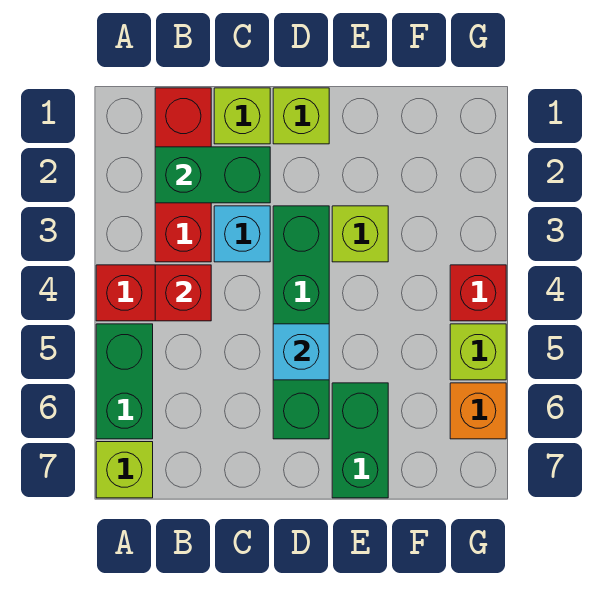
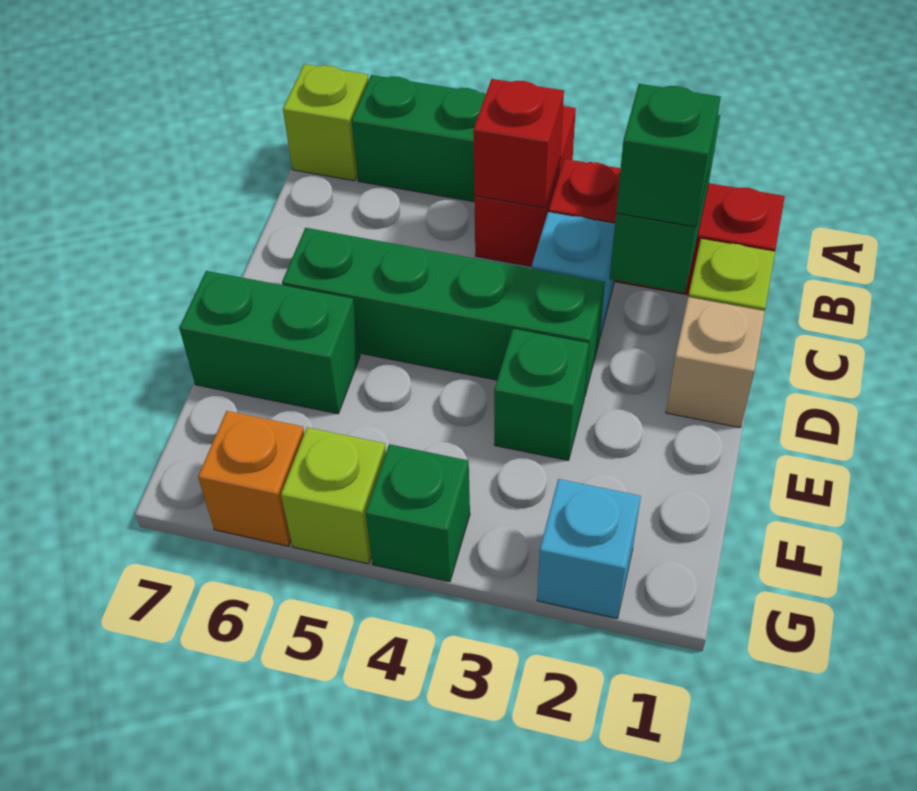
none -> green 1x1 brick [616,84,721,227]
lime 1x1 brick [273,88,329,144] -> tan 1x1 brick [666,297,765,428]
cyan 1x1 brick [273,324,329,380] -> cyan 1x1 brick moved to [537,479,641,618]
lime 1x1 brick [332,206,388,262] -> green 1x1 brick [494,329,589,460]
red 1x1 brick [450,265,506,321] -> green 1x1 brick [366,444,470,582]

